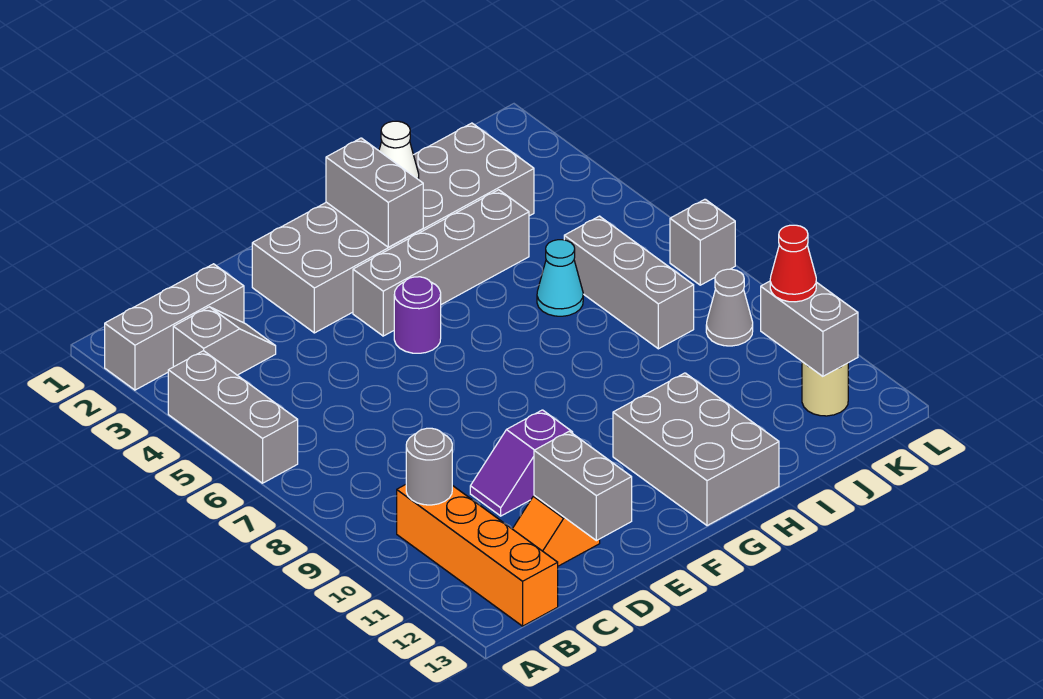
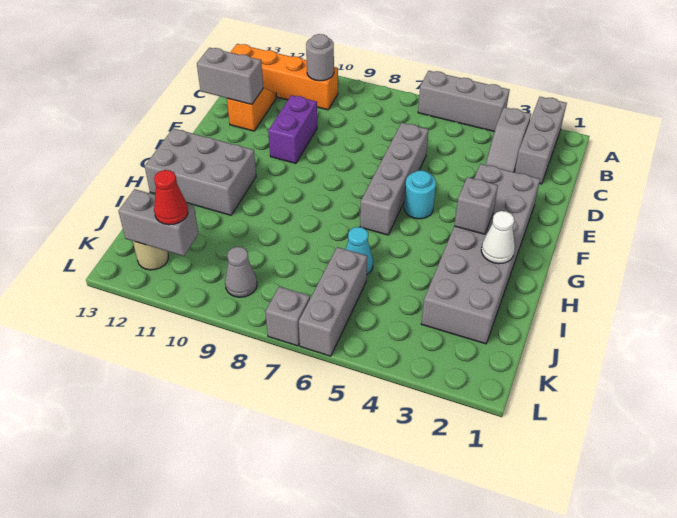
purple 1x2 slope [470,410,573,516] -> purple 1x2 brick [268,95,317,163]
grey 1x4 brick [353,190,529,336] -> grey 1x4 brick moved to [360,123,429,235]
purple 1x1 round brick [394,277,441,353] -> cyan 1x1 round brick [404,170,436,219]
grey 1x2 brick [326,138,423,247] -> grey 1x1 brick [454,177,498,234]
grey 1x3 brick [564,216,694,349] -> grey 1x3 brick turned to [299,247,367,356]

